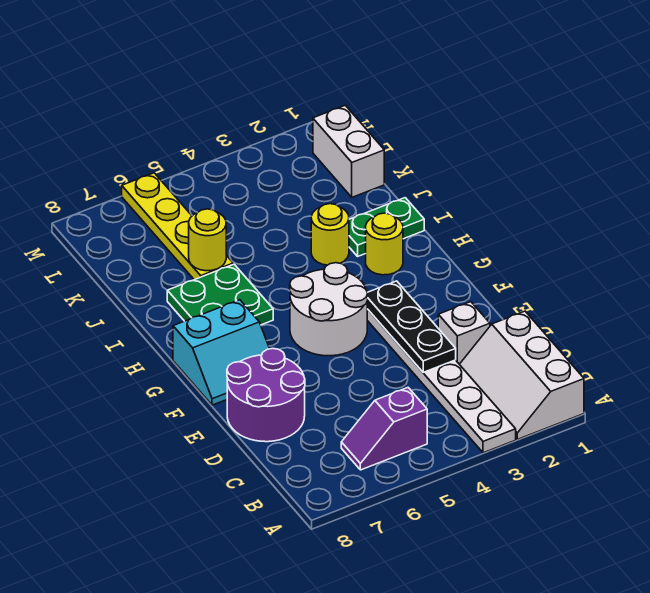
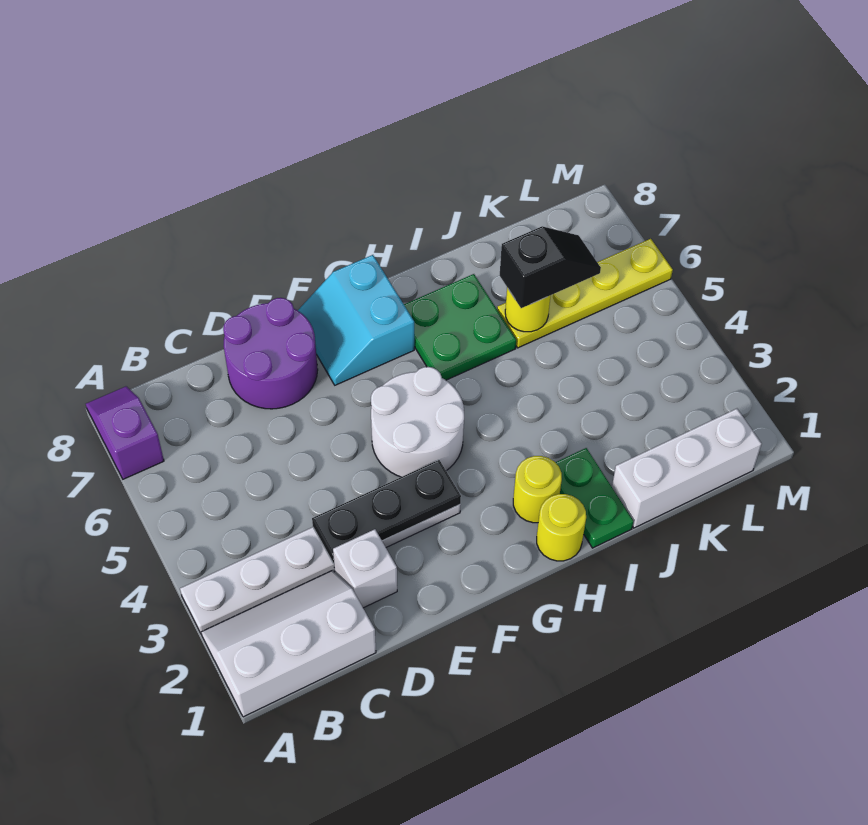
purple 1x2 slope [341,388,427,470] -> purple 1x2 slope moved to [86,386,164,479]
yellow 1x1 round brick [311,204,349,265] -> yellow 1x1 round brick moved to [537,494,586,561]
none -> black 1x2 slope [500,226,601,308]
white 1x2 brick [313,105,384,197] -> white 1x3 brick [612,409,761,528]

